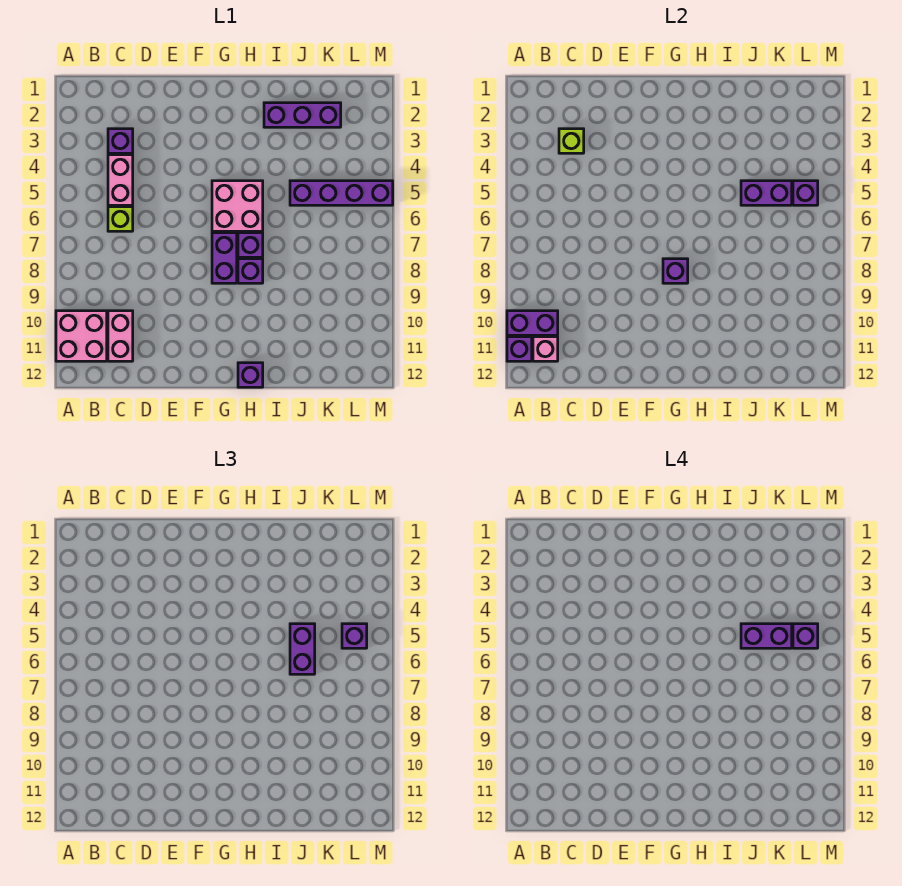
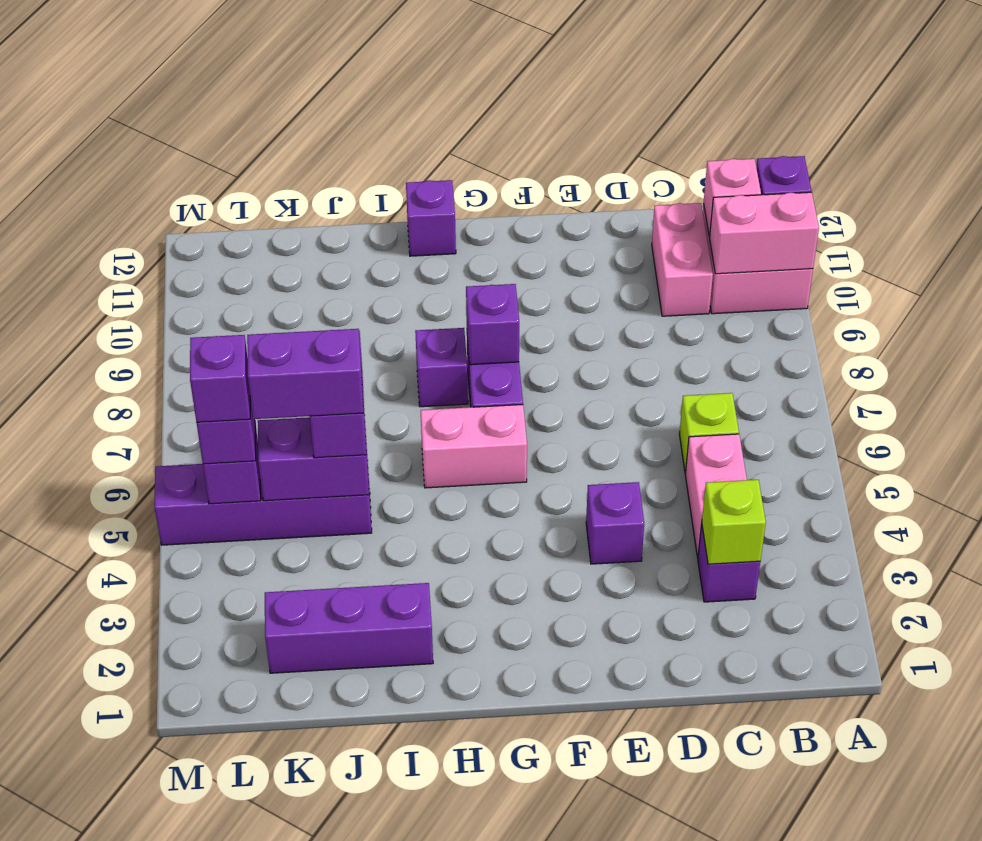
purple 1x2 brick [507,311,558,335] -> pink 1x2 brick [709,192,819,274]
pink 2x2 brick [212,181,263,231] -> pink 1x2 brick [421,405,527,488]
purple 1x1 brick [238,233,263,257] -> purple 1x1 brick moved to [586,482,644,564]

